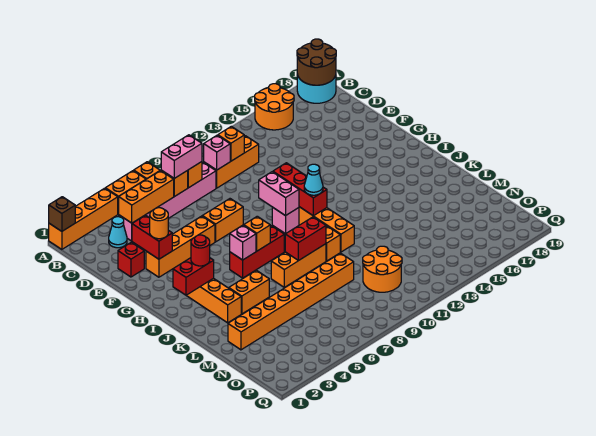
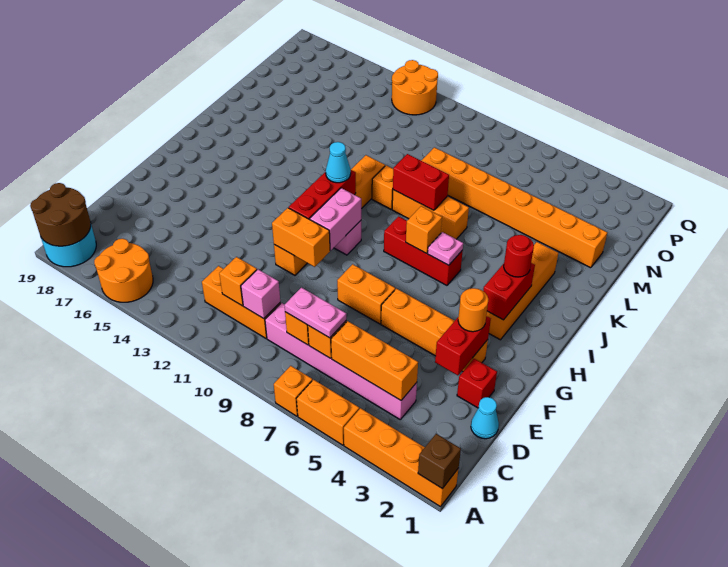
cyan 1x1 cone [109,217,127,248] -> cyan 1x1 cone moved to [471,397,499,439]
pink 1x2 brick [161,135,202,178] -> pink 1x2 plate [285,288,346,338]
red 1x2 brick [173,258,214,295] -> red 1x2 brick turned to [483,263,535,320]
pink 1x1 brick [230,225,256,260] -> pink 1x1 plate [428,232,463,265]
orange 1x2 brick [229,270,269,314] -> orange 1x2 brick moved to [272,208,330,267]
orange 2x2 round brick [363,246,402,292] -> orange 2x2 round brick moved to [392,60,438,115]

